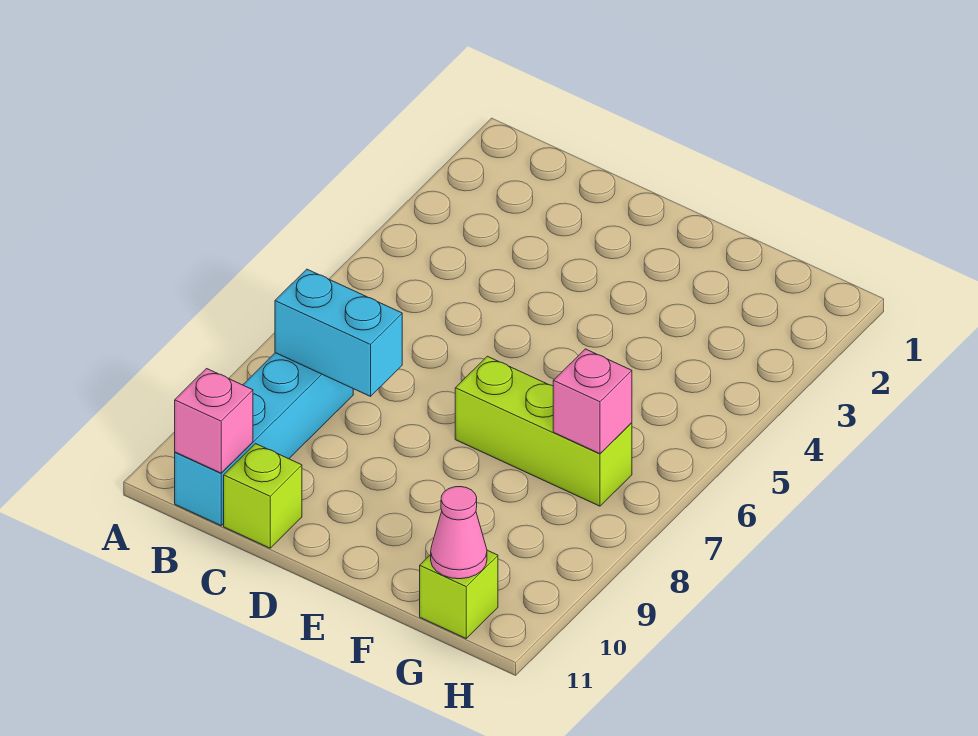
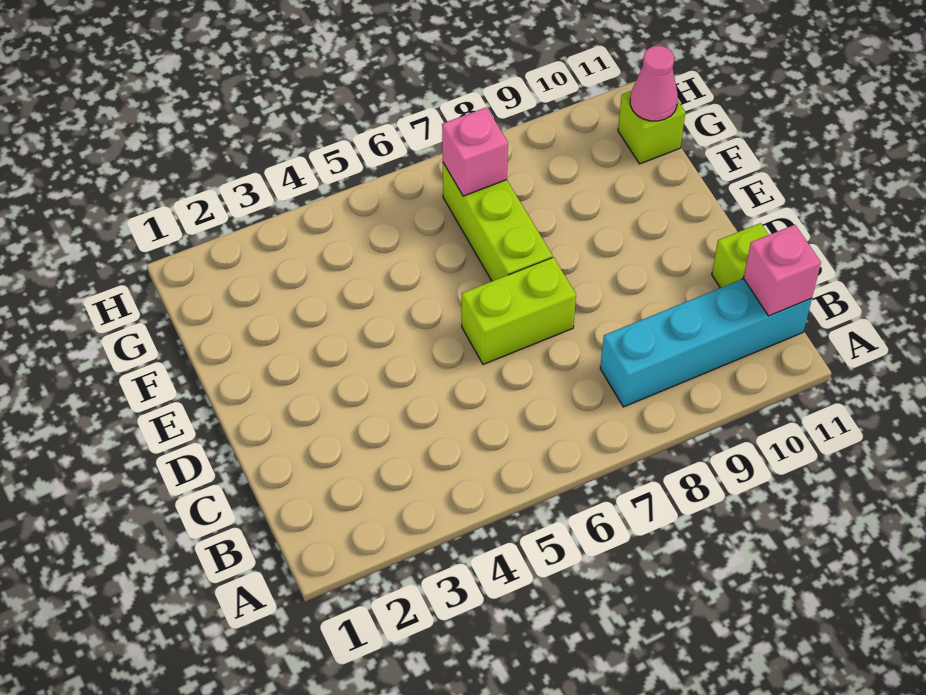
cyan 1x2 brick [275,269,402,396] -> none
none -> lime 1x2 brick [462,257,576,365]

